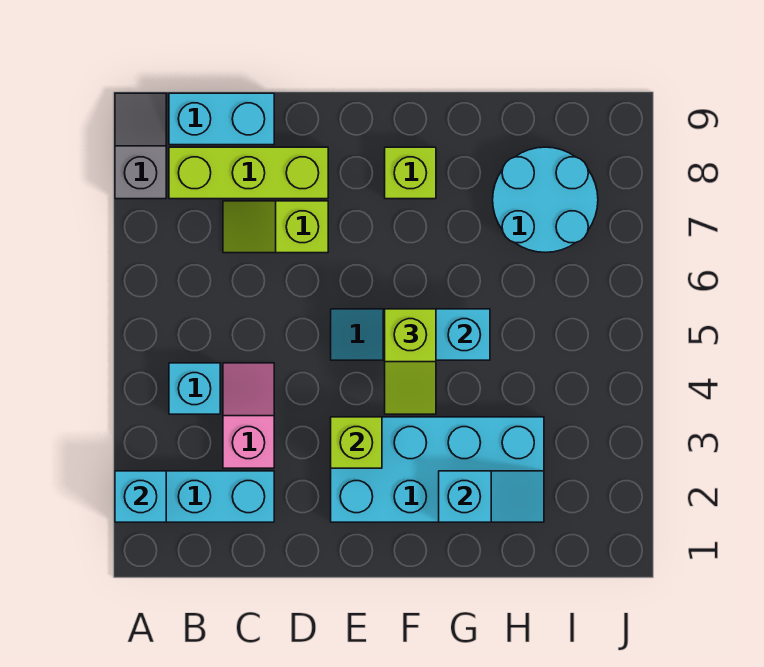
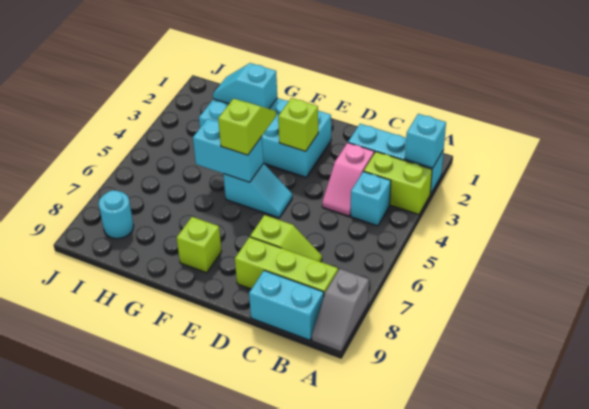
none -> lime 1x2 brick [364,152,432,215]
cyan 2x2 round brick [493,147,598,253] -> cyan 1x1 round brick [99,190,134,239]

